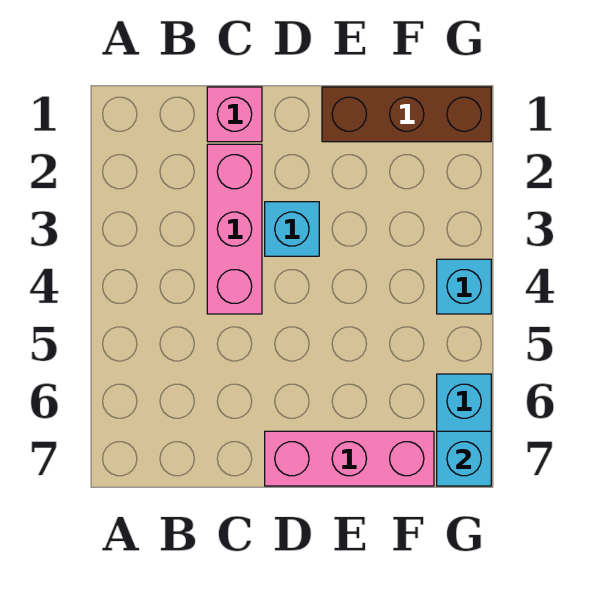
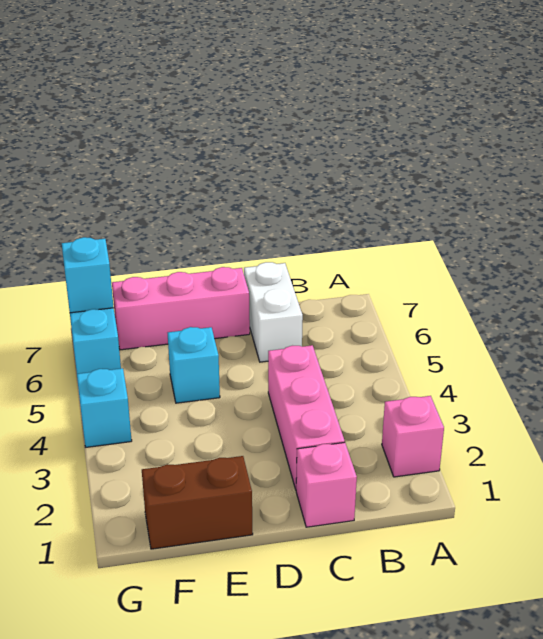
none -> pink 1x1 brick [382,396,444,477]
none -> white 1x2 brick [244,262,303,362]
cyan 1x1 brick [265,202,319,256] -> cyan 1x1 brick moved to [168,327,220,403]
brown 1x3 brick [322,87,491,142] -> brown 1x2 brick [142,456,253,549]

